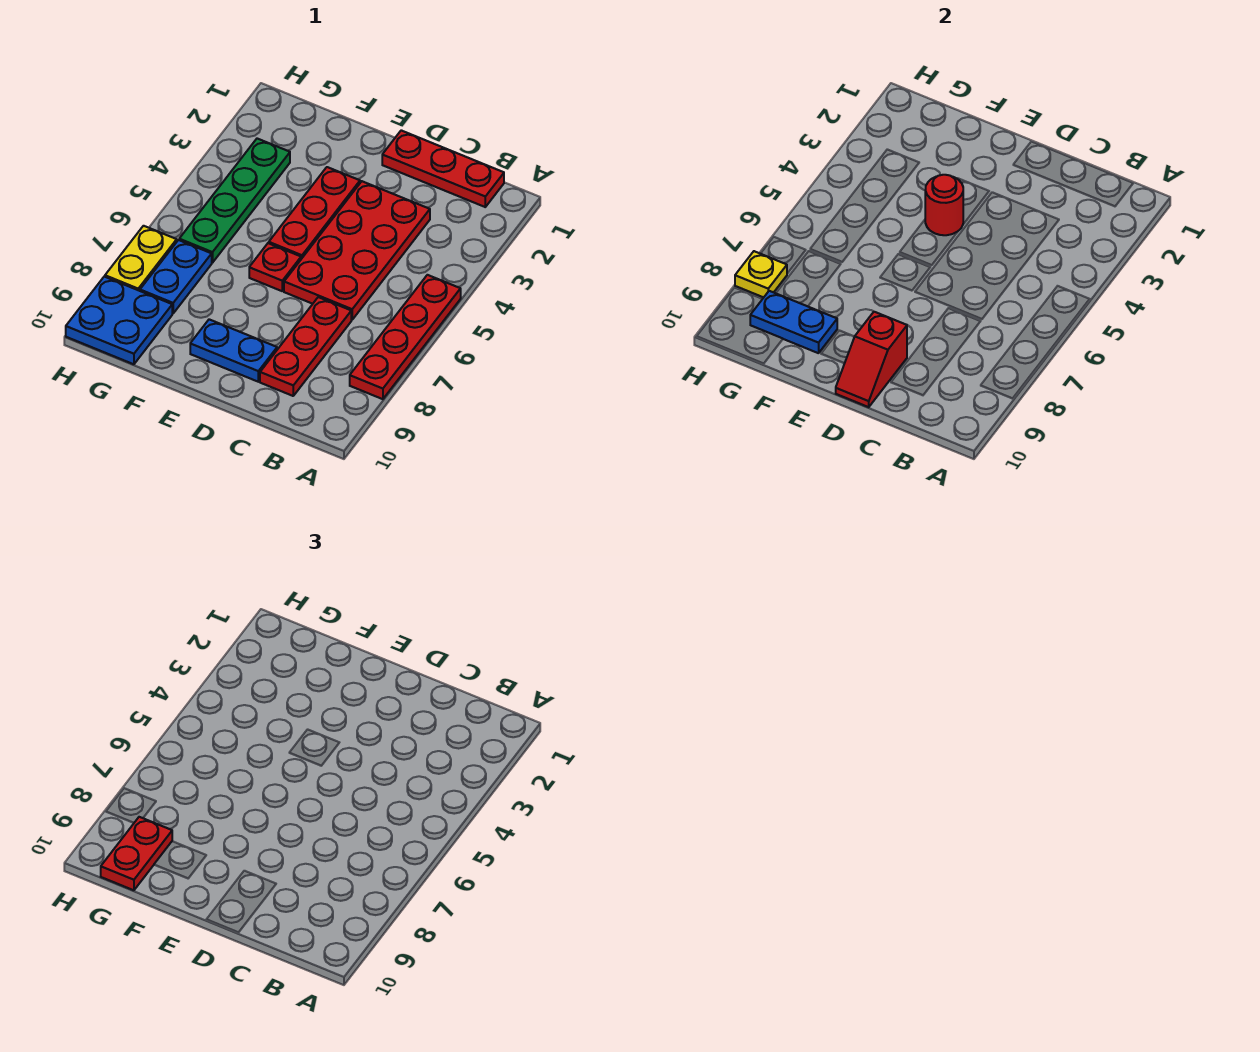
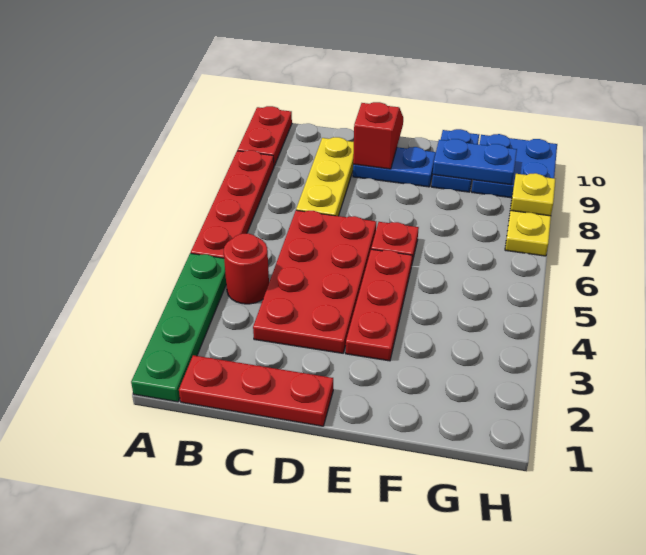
red 1x3 plate [260,297,351,396] -> yellow 1x3 plate [296,137,354,216]
red 1x1 round brick [925,175,963,235] -> red 1x1 round brick moved to [224,233,269,304]
green 1x4 plate [179,139,290,263] -> green 1x4 plate moved to [131,253,226,402]
blue 1x2 plate [140,240,212,313] -> blue 1x2 plate moved to [432,129,479,192]
red 1x2 plate [101,817,172,890] -> red 1x2 plate moved to [238,106,292,166]

